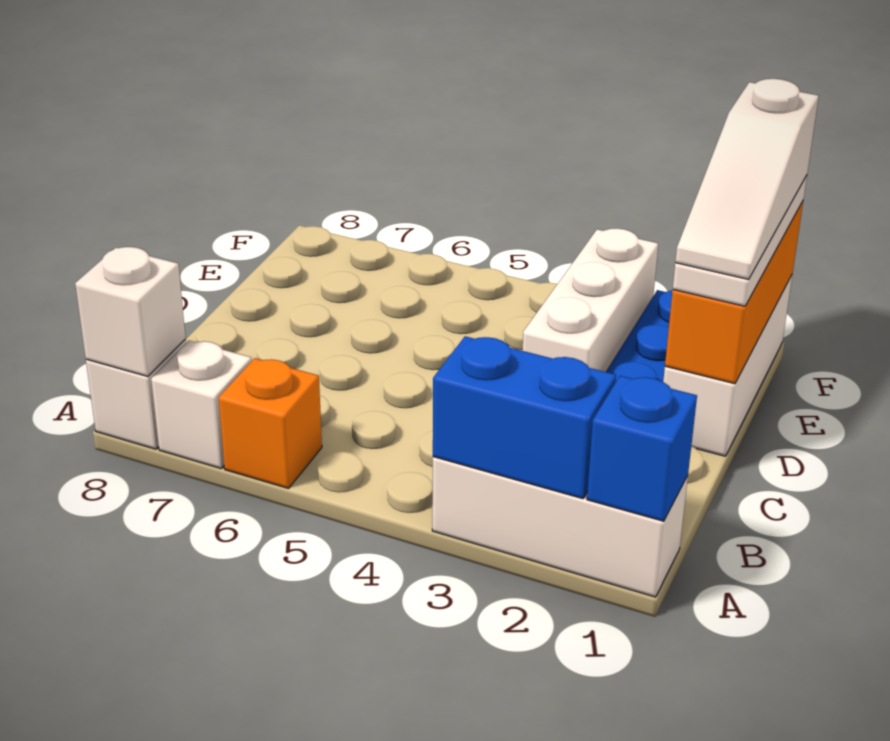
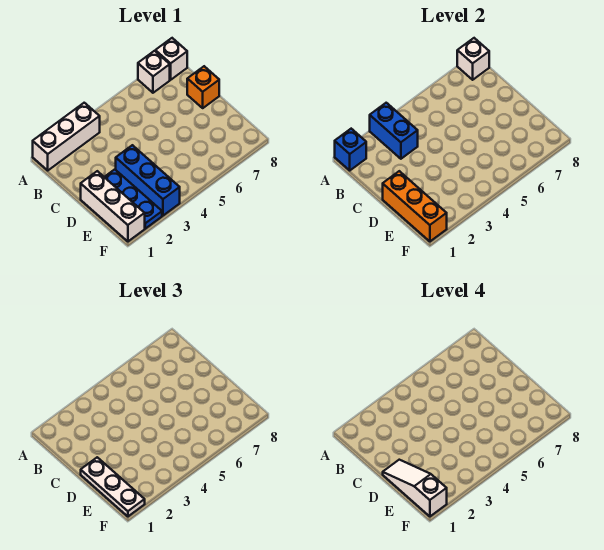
blue 1x2 brick [433,336,616,499] -> blue 1x2 brick turned to [370,103,418,159]
orange 1x1 brick [219,358,322,489] -> orange 1x1 brick moved to [187,66,219,108]
white 1x3 brick [523,228,658,372] -> blue 1x3 brick [116,145,180,216]

